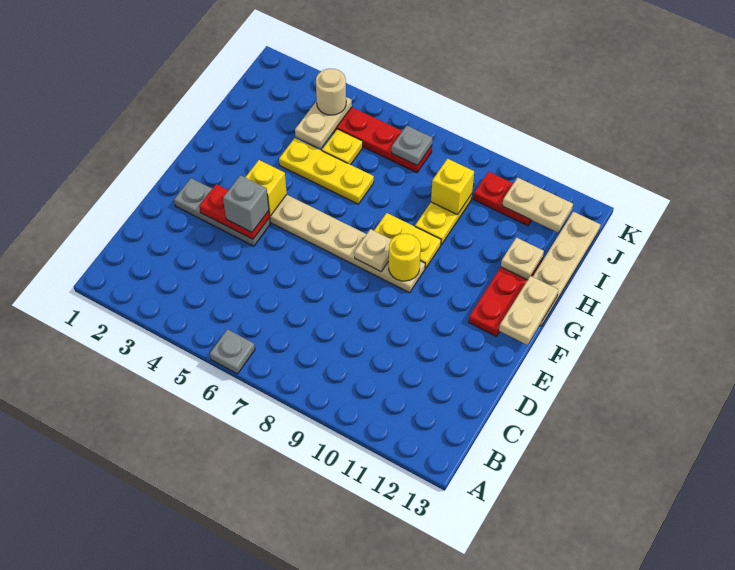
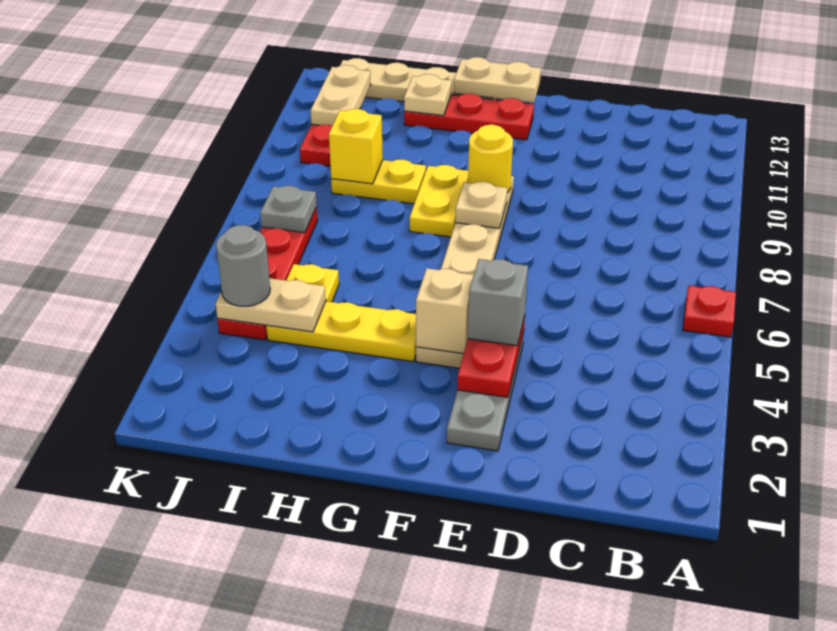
grey 1x1 plate [210,329,255,374] -> red 1x1 plate [683,286,736,337]
yellow 1x1 brick [245,160,287,216] -> tan 1x1 brick [416,268,474,354]
yellow 1x3 plate [279,138,374,204] -> yellow 1x3 plate turned to [266,301,416,362]
tan 1x1 round brick [316,69,346,115] -> grey 1x1 round brick [216,225,270,306]

